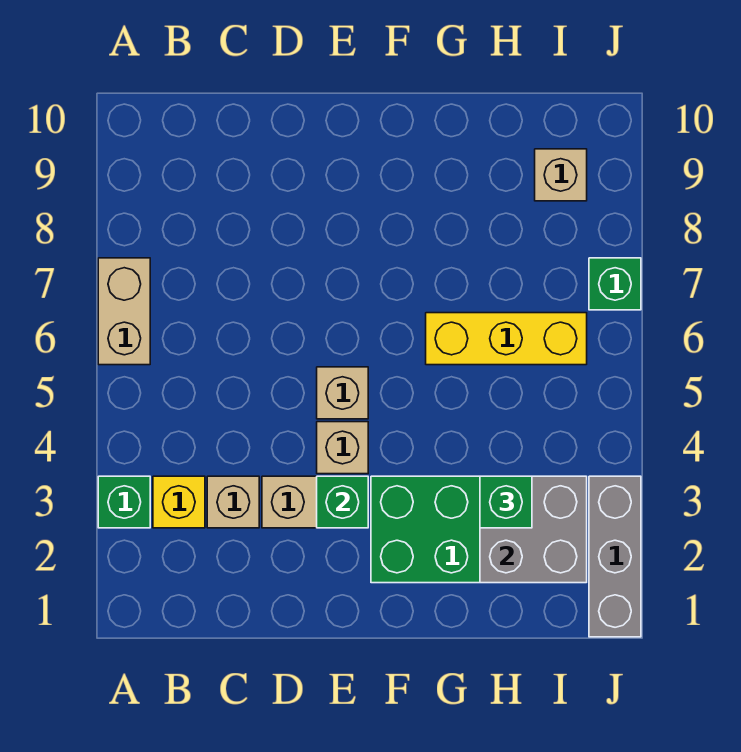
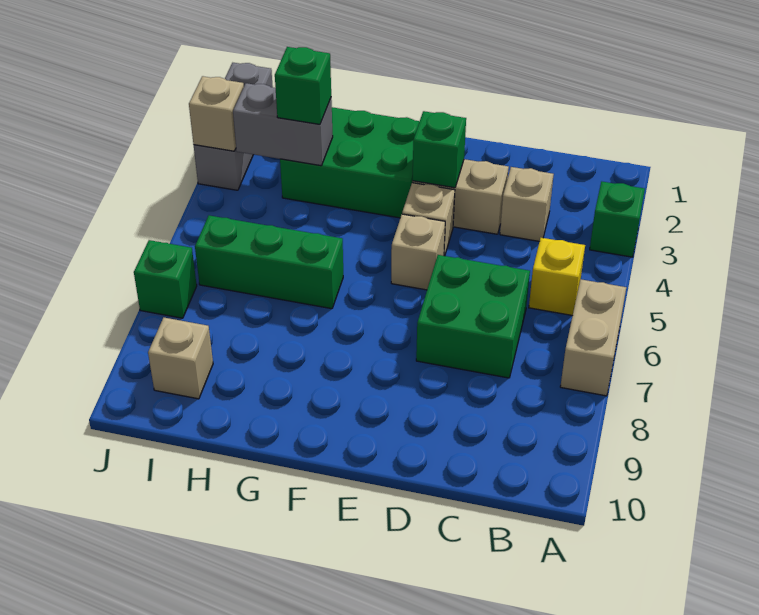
yellow 1x1 brick [153,476,205,528] -> yellow 1x1 brick moved to [529,238,585,316]
none -> green 2x2 brick [416,255,530,378]
yellow 1x3 brick [426,313,587,365] -> green 1x3 brick [195,215,343,309]
grey 2x2 brick [480,476,587,583] -> grey 1x2 brick [233,83,333,166]
none -> tan 1x1 brick [189,76,244,151]

